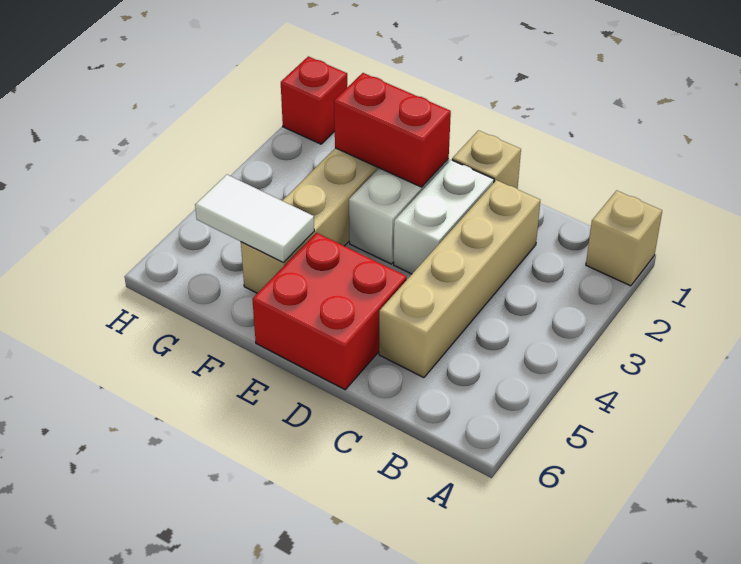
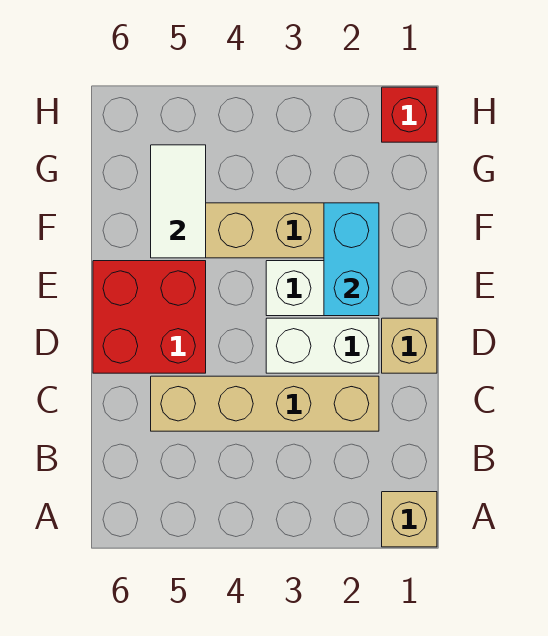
red 1x2 brick [334,73,451,187] -> cyan 1x2 brick [324,203,379,316]

